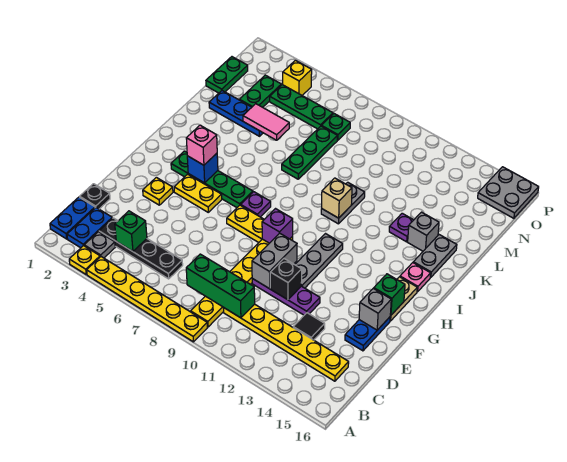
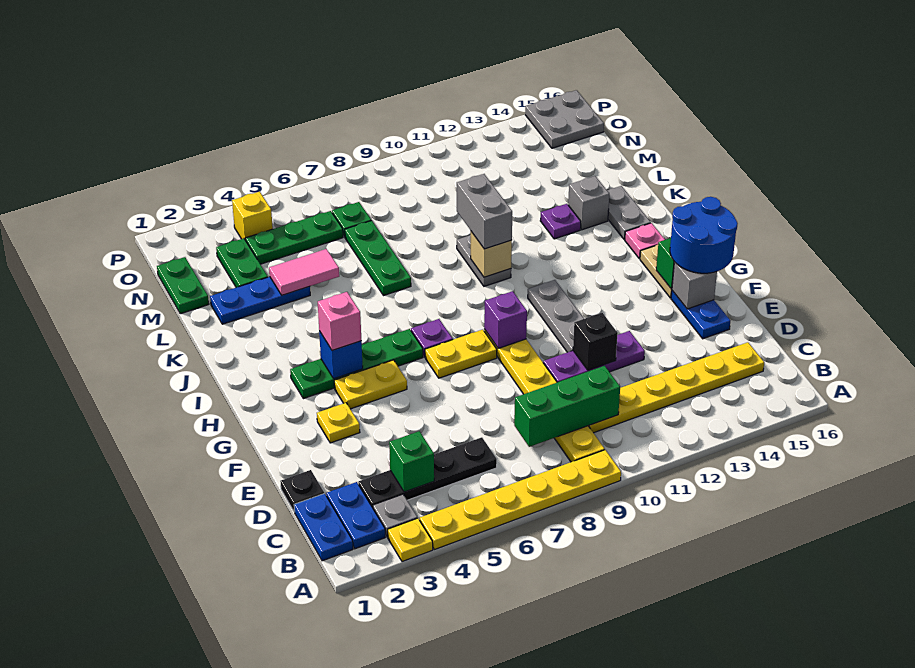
black 1x1 tile [293,313,325,340] -> none
grey 1x2 brick [252,233,297,289] -> grey 1x2 brick moved to [457,174,512,249]
none -> blue 2x2 round brick [670,197,738,273]

